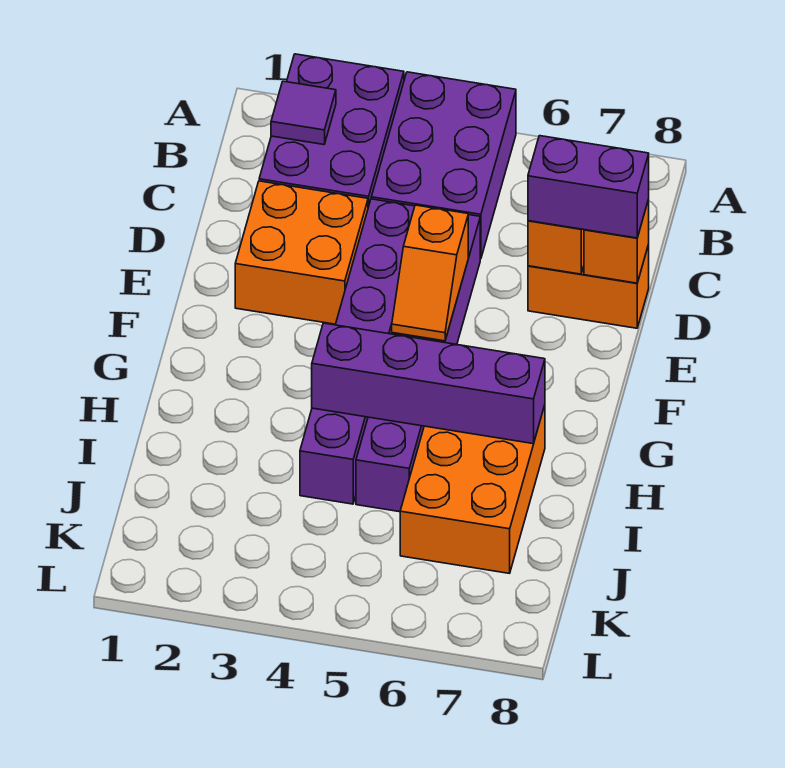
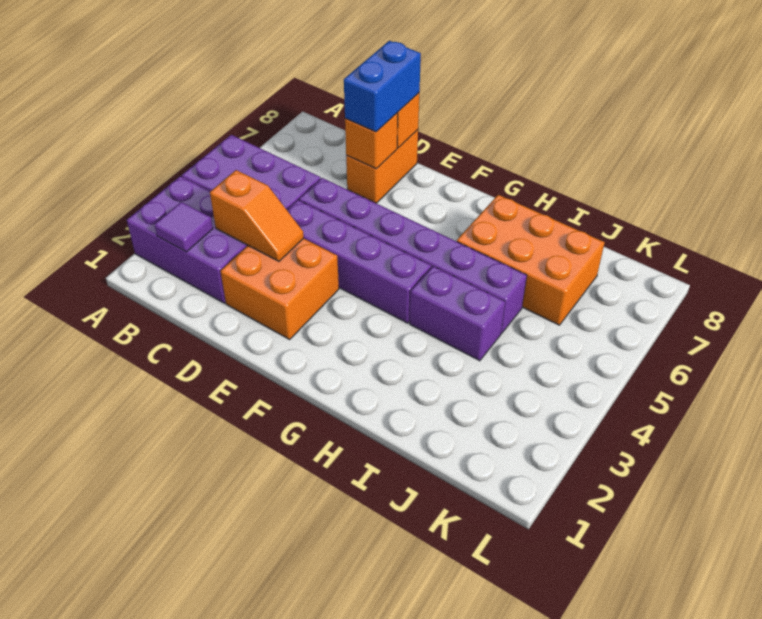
purple 1x2 brick [528,136,649,238] -> blue 1x2 brick [344,41,421,132]
orange 1x2 slope [392,205,468,341] -> orange 1x2 slope moved to [210,170,304,261]
purple 1x4 brick [312,323,545,444] -> none

